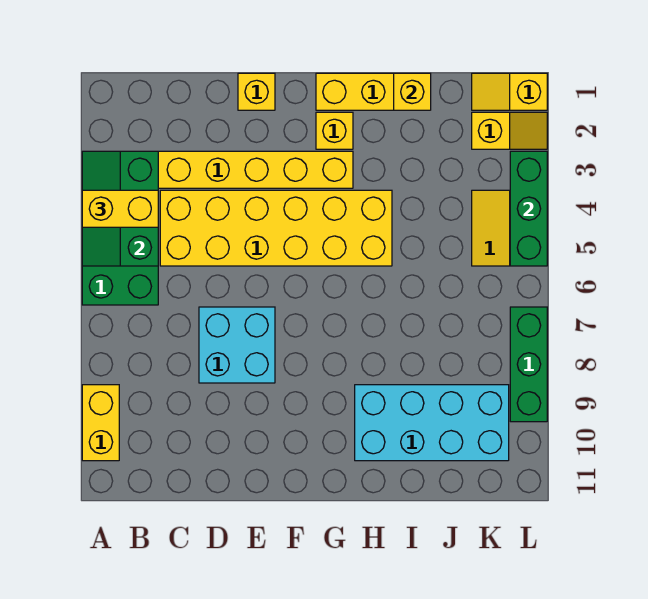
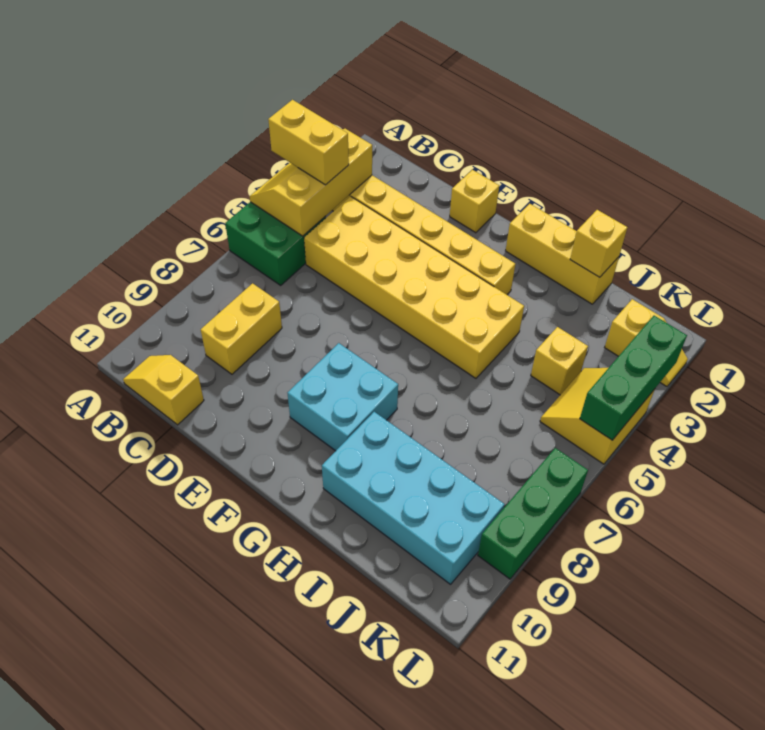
green 2x3 slope [82,151,158,266] -> yellow 2x3 slope [250,129,372,236]
yellow 1x2 brick [82,385,119,461] -> yellow 1x2 brick moved to [201,283,282,374]
cyan 2x2 brick [199,307,275,383] -> cyan 2x2 brick moved to [287,343,398,451]
yellow 1x1 brick [316,112,353,149] -> yellow 1x1 brick moved to [531,327,588,395]
yellow 1x2 slope [472,73,547,110] -> yellow 1x2 slope moved to [123,355,204,425]

